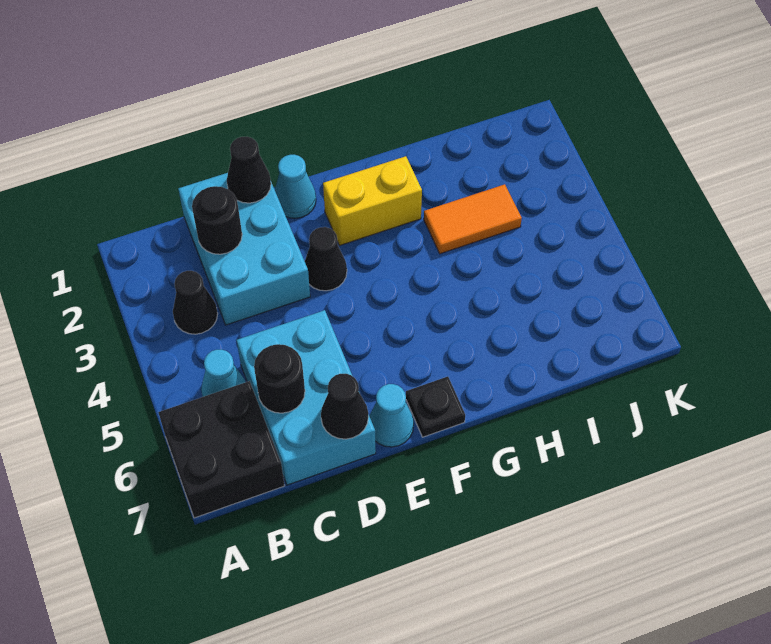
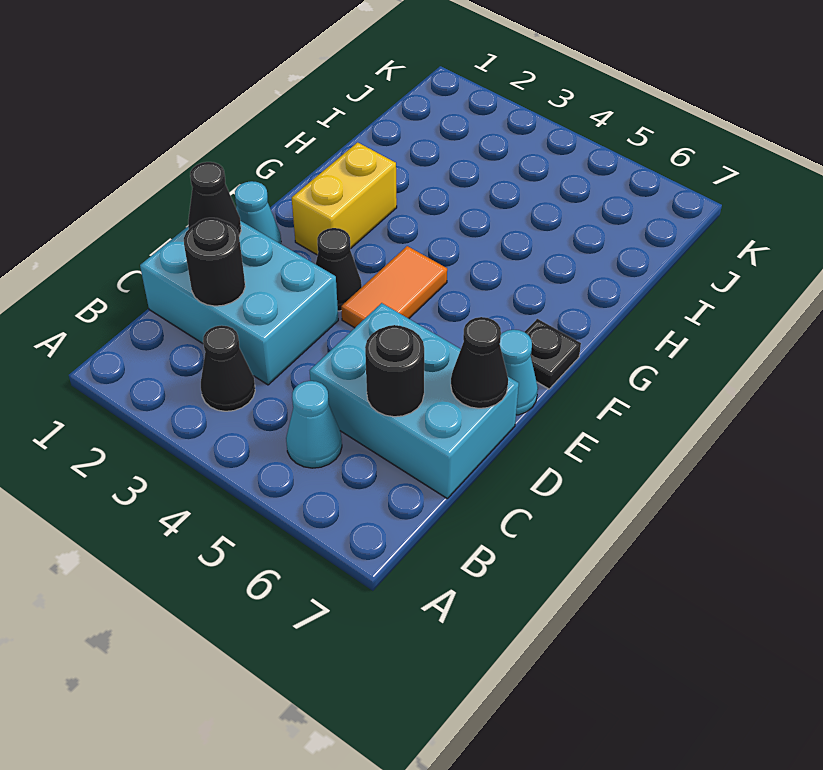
black 2x2 brick [158,381,285,518] -> none
orange 1x2 tile [424,184,522,254] -> orange 1x2 tile moved to [341,246,447,328]

